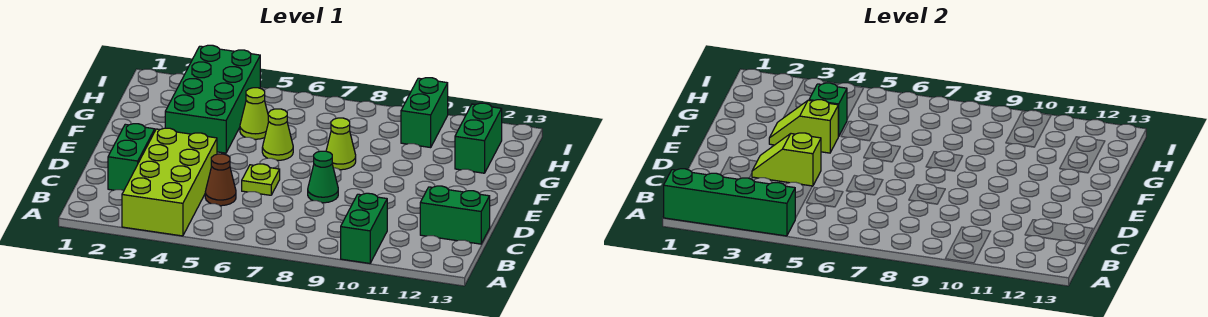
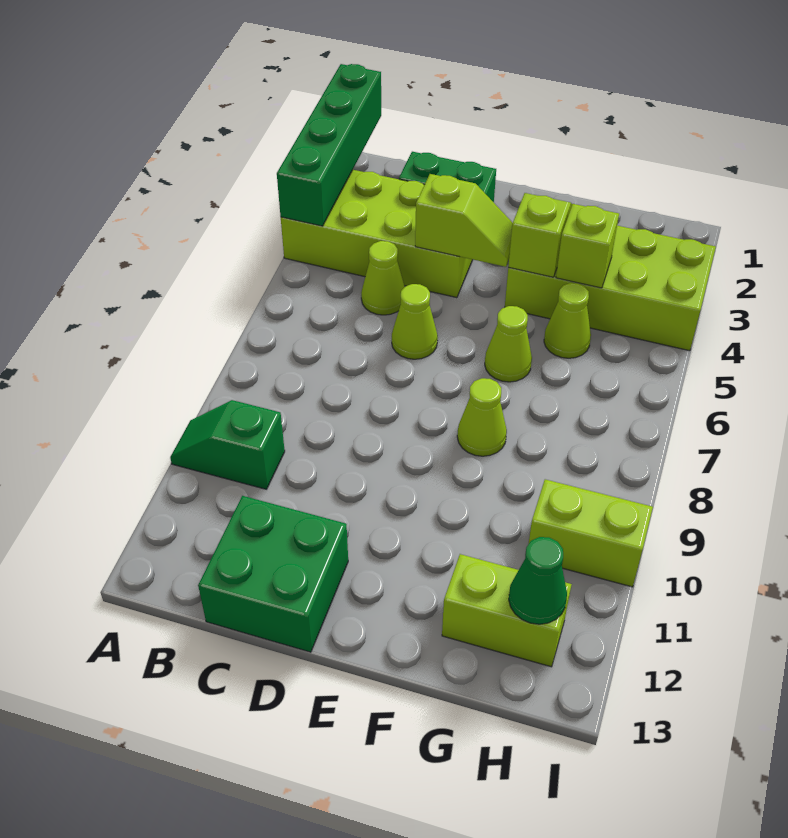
green 1x2 brick [341,193,387,263] -> green 1x2 slope [170,400,285,489]
brown 1x1 cone [205,154,236,206] -> lime 1x1 cone [361,241,405,315]
green 1x2 brick [420,186,490,244] -> green 2x2 brick [198,496,348,652]
lime 1x2 slope [752,133,821,186] -> lime 1x2 slope turned to [415,174,513,267]
lime 1x1 plate [242,164,280,195] -> lime 1x1 cone [392,284,438,359]
green 1x1 cone [308,151,338,203] -> green 1x1 cone moved to [509,537,567,624]
green 2x4 brick [165,45,260,153] -> lime 2x4 brick [505,226,716,351]
green 1x1 brick [809,83,847,136] -> lime 1x1 brick [556,204,619,288]
green 1x2 brick [455,103,502,173] -> lime 1x2 brick [442,554,572,667]
green 1x2 brick [401,78,448,148] -> lime 1x2 brick [529,479,653,587]

